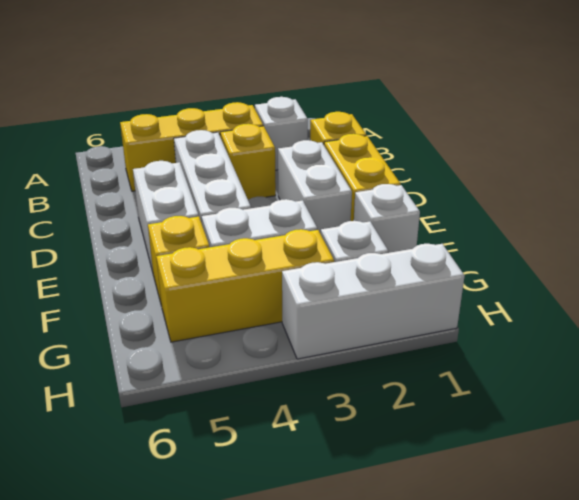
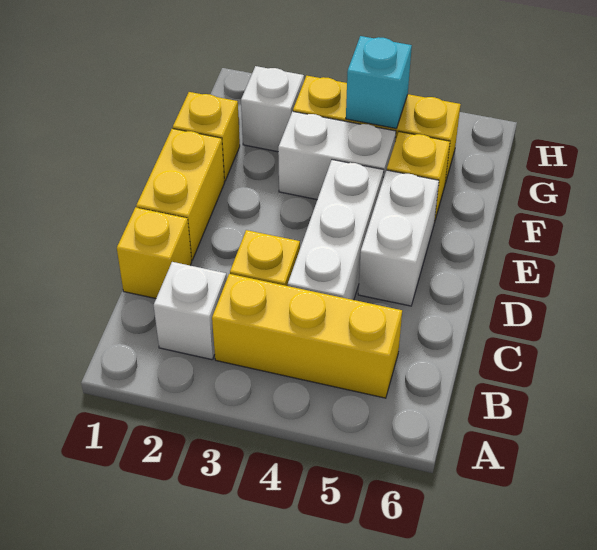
white 1x2 brick [278,140,352,234] -> none
white 1x1 brick [354,184,420,253] -> yellow 1x1 brick [173,92,240,181]
none -> cyan 1x1 brick [346,36,412,128]
white 1x3 brick [282,244,465,359] -> none

